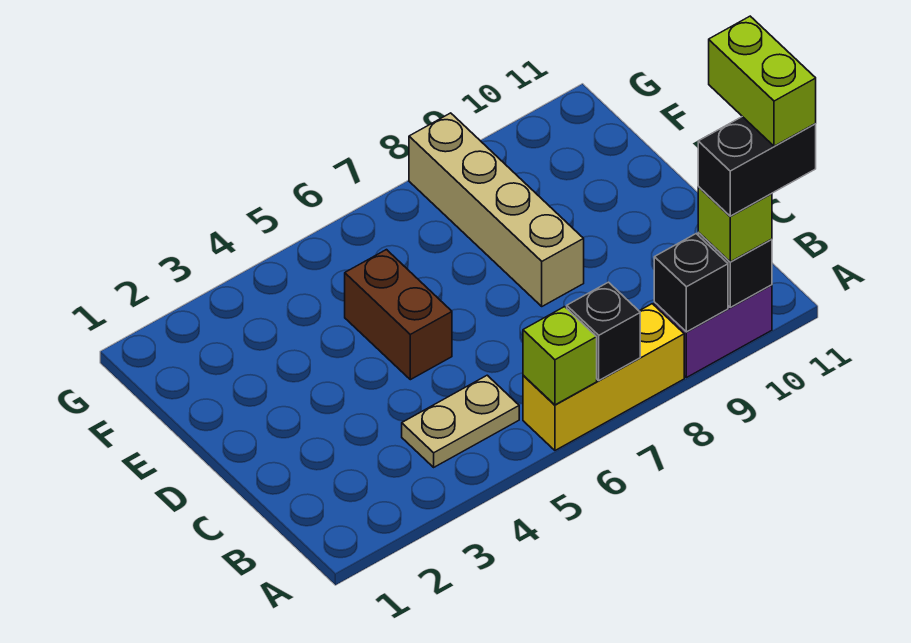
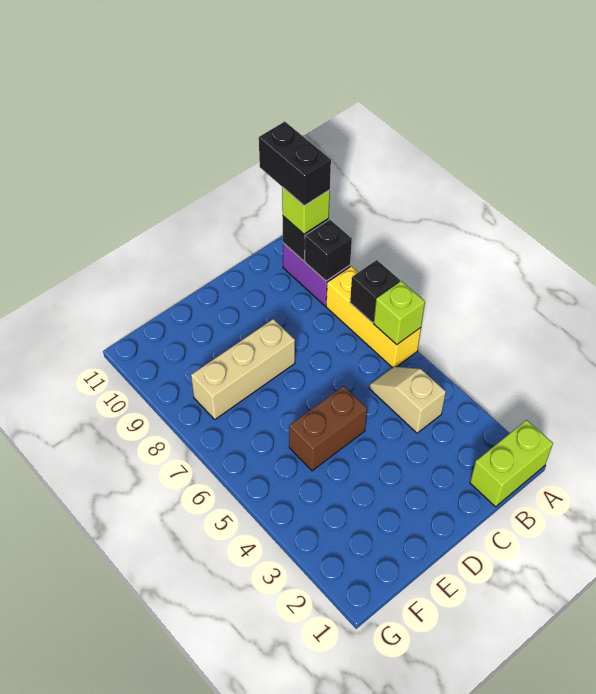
lime 1x2 brick [709,16,816,146] -> lime 1x2 brick moved to [470,420,553,507]
tan 1x2 plate [402,375,519,467] -> tan 1x2 slope [369,367,446,433]
tan 1x4 brick [409,113,584,306] -> tan 1x3 brick [191,319,295,419]

